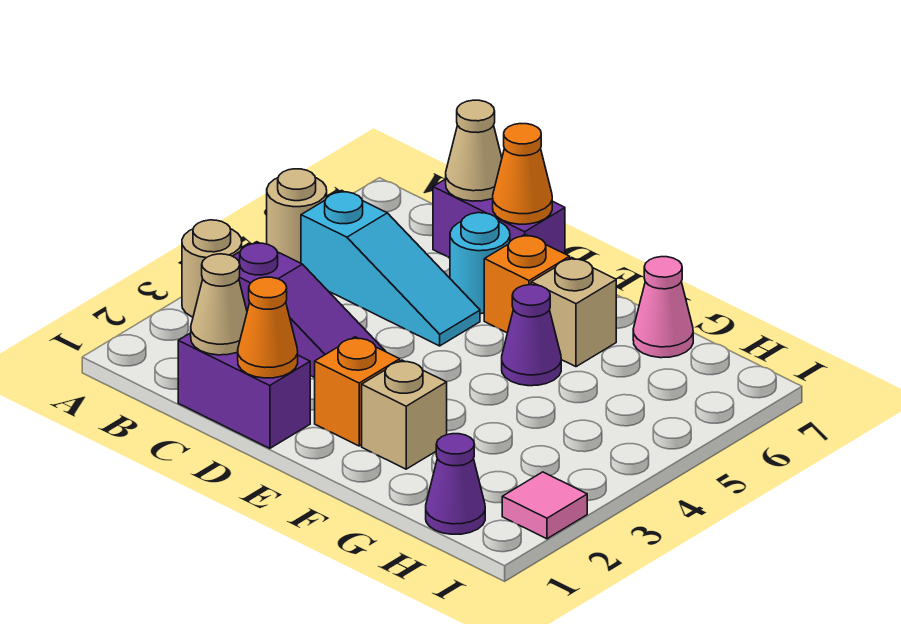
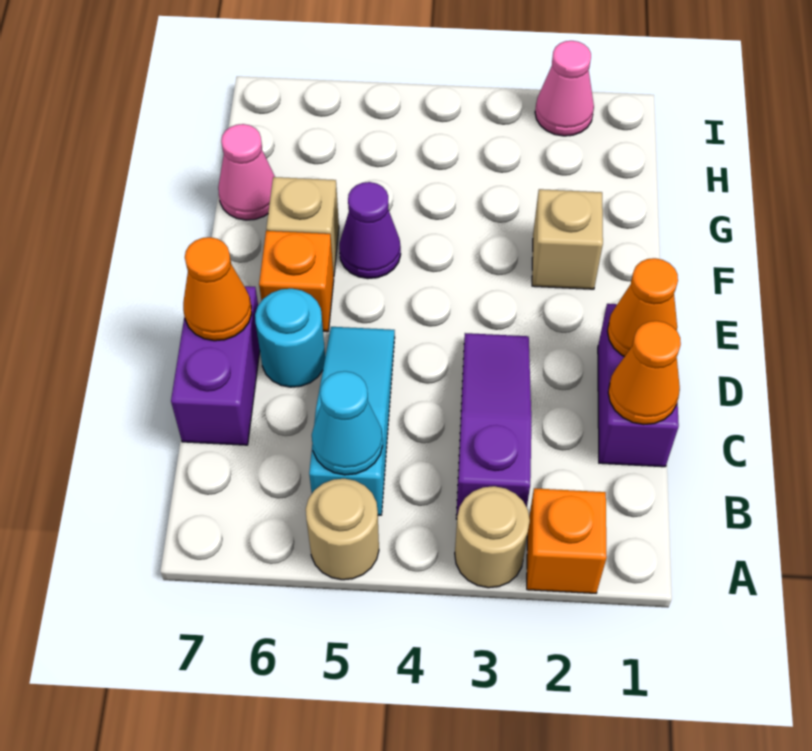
none -> cyan 1x1 cone [312,371,383,475]
tan 1x1 cone [191,254,247,355] -> orange 1x1 cone [608,321,681,425]
tan 1x1 cone [446,100,502,201] -> none
orange 1x1 brick [315,337,400,446] -> orange 1x1 brick moved to [527,488,607,593]
purple 1x1 cone [426,434,485,534] -> none
pink 1x1 tile [502,472,587,539] -> pink 1x1 cone [535,41,594,136]

